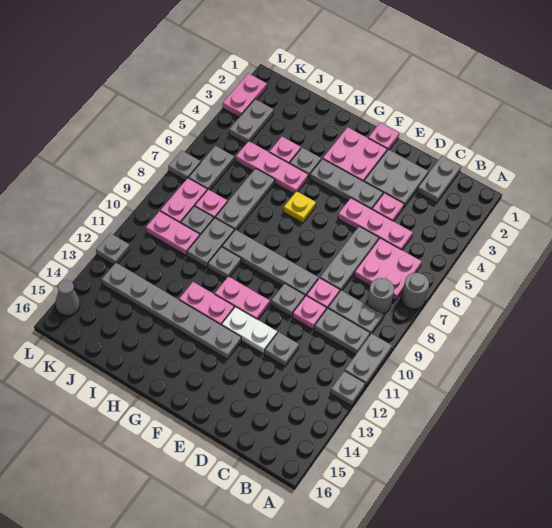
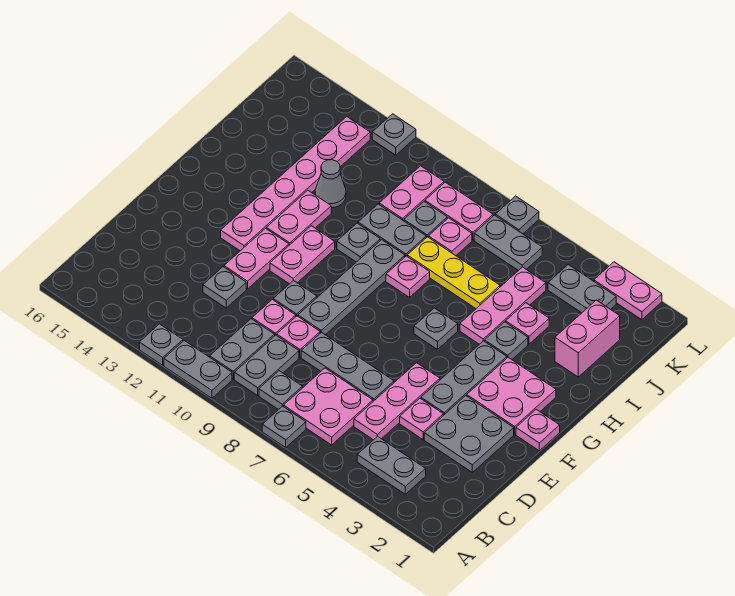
grey 1x1 round brick [401,273,429,309] -> grey 1x1 plate [262,406,306,448]
grey 1x1 round brick [367,278,394,314] -> grey 1x1 plate [259,371,303,410]
grey 1x2 plate [417,156,461,203] -> grey 1x2 plate moved to [357,436,426,494]
white 1x2 plate [222,307,277,353] -> pink 1x2 plate [224,229,289,289]
grey 1x6 plate [102,263,241,359] -> pink 1x6 plate [221,117,370,251]
yellow 1x1 plate [283,191,316,223] -> grey 1x1 plate [414,308,458,349]
none -> pink 1x1 plate [386,256,430,297]
none -> pink 1x2 brick [555,300,620,377]
grey 1x3 plate [215,168,275,230] -> yellow 1x3 plate [407,237,500,309]
grey 1x1 cone [55,280,80,316] -> grey 1x1 cone moved to [315,160,346,208]

